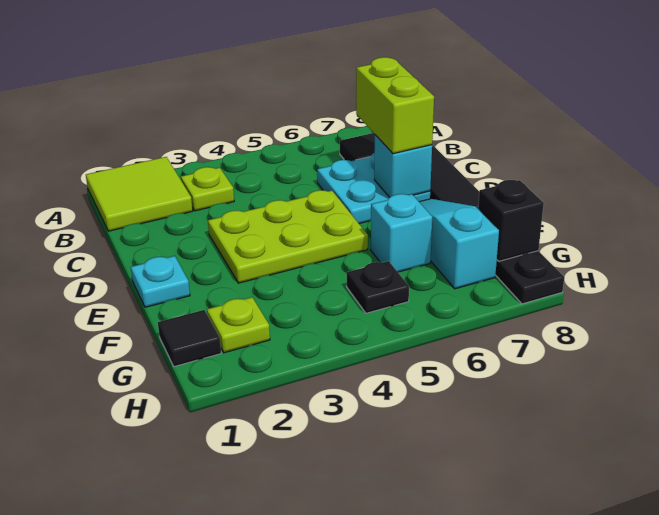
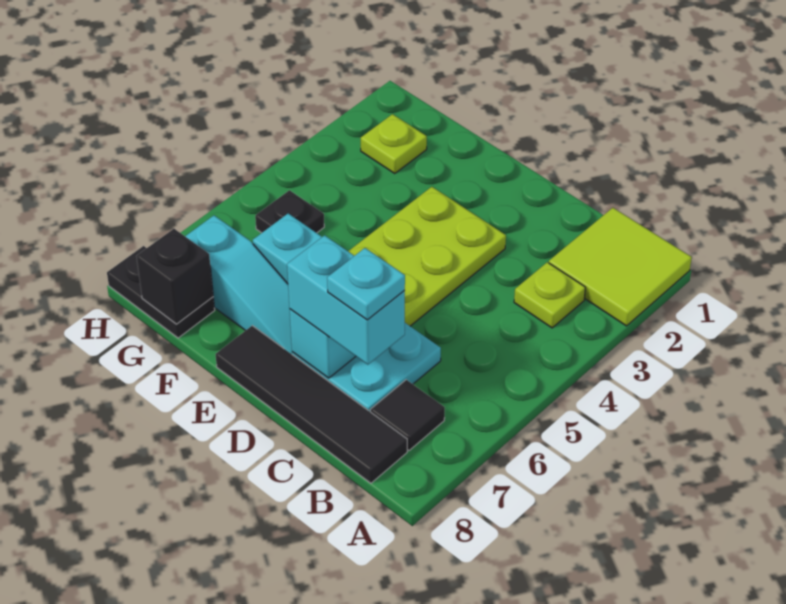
lime 1x2 brick [356,57,434,154] -> cyan 1x2 brick [287,235,405,365]
cyan 1x1 plate [131,256,190,307] -> cyan 1x1 plate moved to [327,248,405,320]
black 1x1 tile [158,310,221,367] -> none

